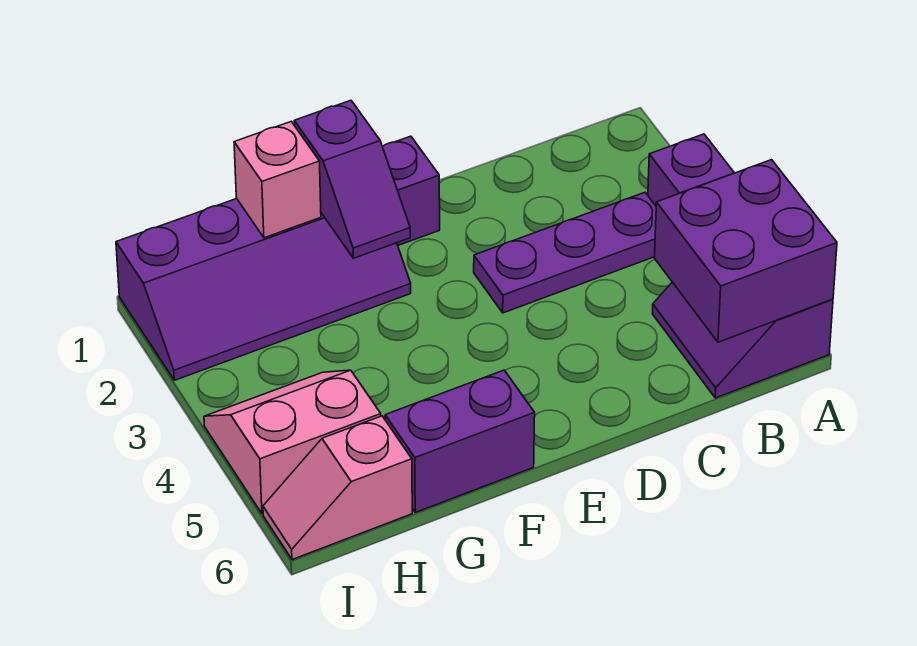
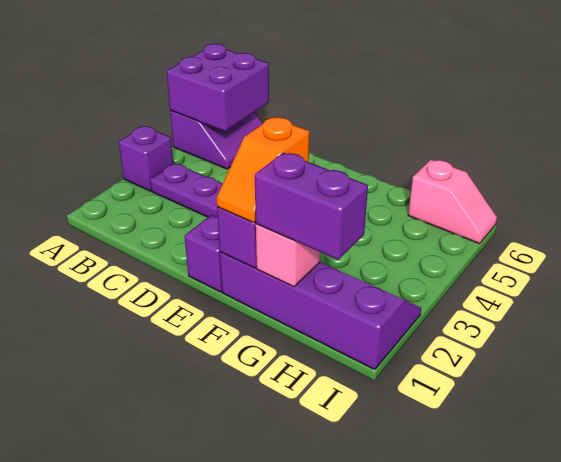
none -> orange 1x2 slope [217,117,310,222]
purple 1x2 brick [385,370,535,512] -> purple 1x2 brick moved to [255,153,368,260]
pink 2x2 slope [204,370,381,514] -> none

